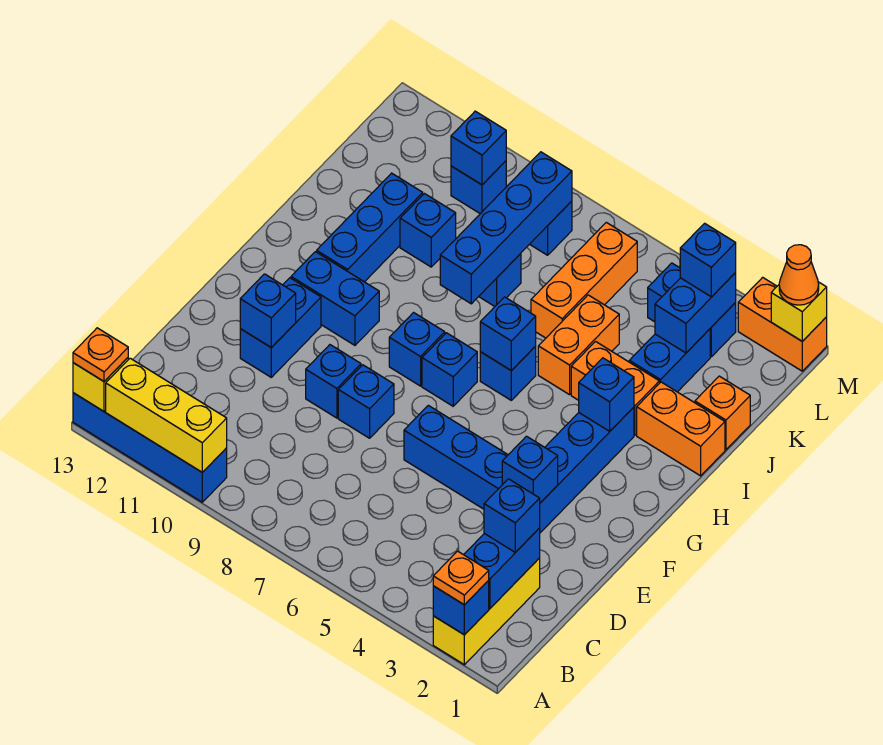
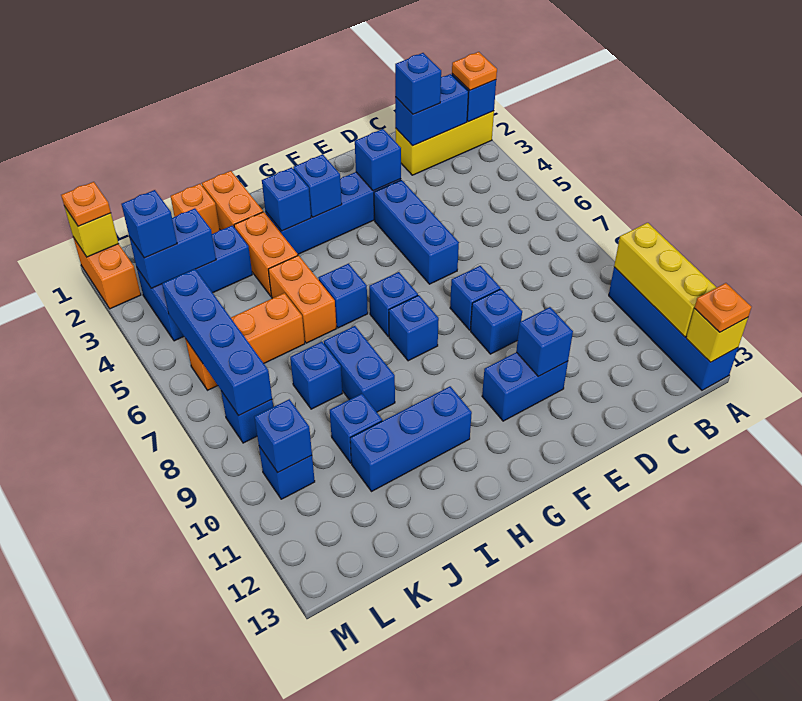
blue 1x2 brick [291,252,379,345] -> blue 1x2 brick moved to [324,326,395,412]
blue 1x1 brick [480,297,536,371] -> blue 1x1 brick moved to [293,154,342,217]
orange 1x2 brick [538,295,619,395] -> orange 1x2 brick turned to [268,255,336,343]
blue 1x4 brick [440,152,572,304] -> blue 1x4 brick turned to [162,269,272,416]
orange 1x1 cone [779,245,819,305] -> orange 1x1 plate [61,182,111,226]

